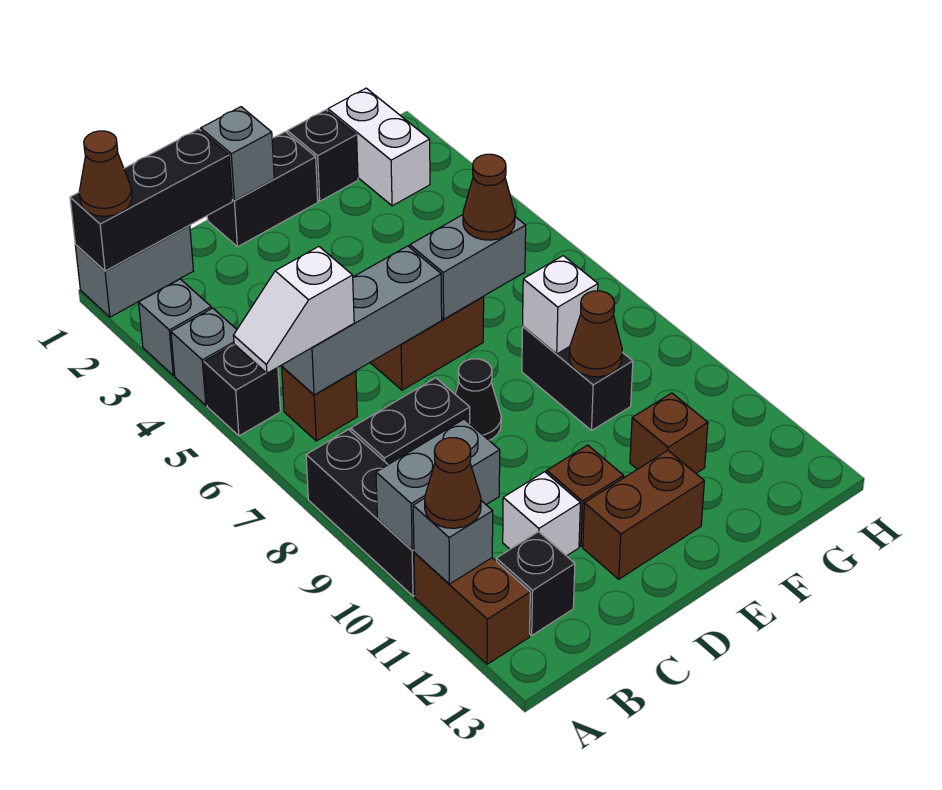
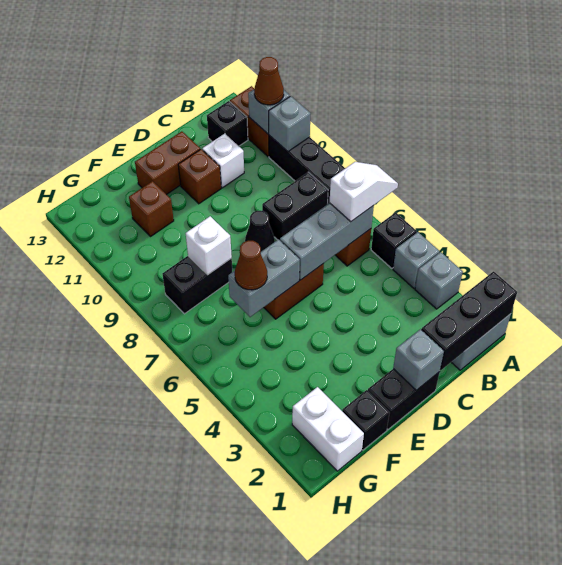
brown 1x1 cone [79,131,132,216] -> none
grey 1x2 brick [376,419,500,550] -> grey 1x1 brick [268,96,310,151]
black 1x2 brick [522,327,633,430] -> black 1x2 brick turned to [162,256,232,314]
brown 1x1 cone [569,291,622,377] -> none

